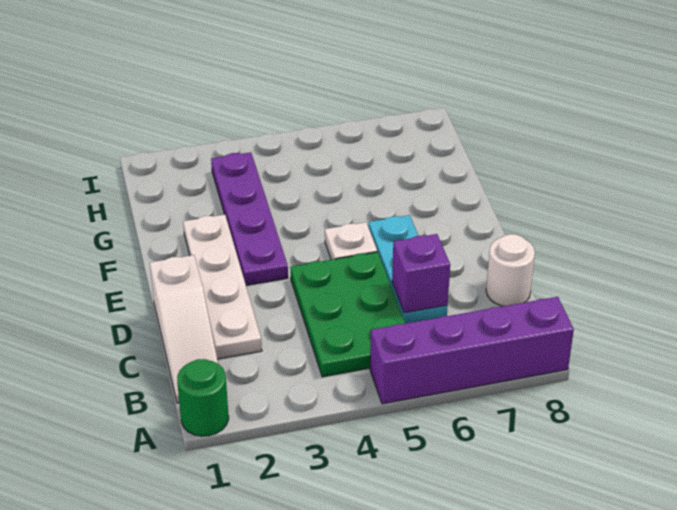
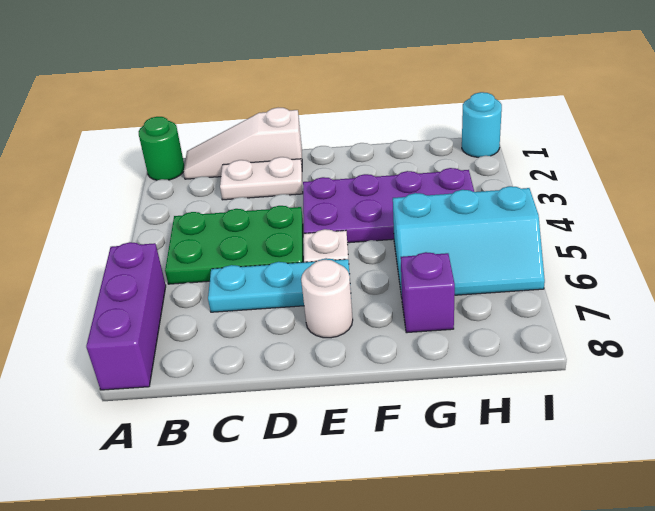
purple 1x4 brick [370,297,574,404] -> purple 1x3 brick [86,242,166,390]
white 1x4 plate [183,214,262,359] -> white 1x2 plate [220,157,303,200]
purple 1x1 brick [392,234,450,313] -> purple 1x1 brick moved to [401,252,455,333]
white 1x1 round brick [486,234,535,306] -> white 1x1 round brick moved to [301,260,353,338]
purple 1x4 plate [211,152,288,285] -> purple 2x4 plate [303,168,474,243]
none -> cyan 2x3 slope [393,186,545,297]
none -> cyan 1x1 round brick [462,92,502,157]

